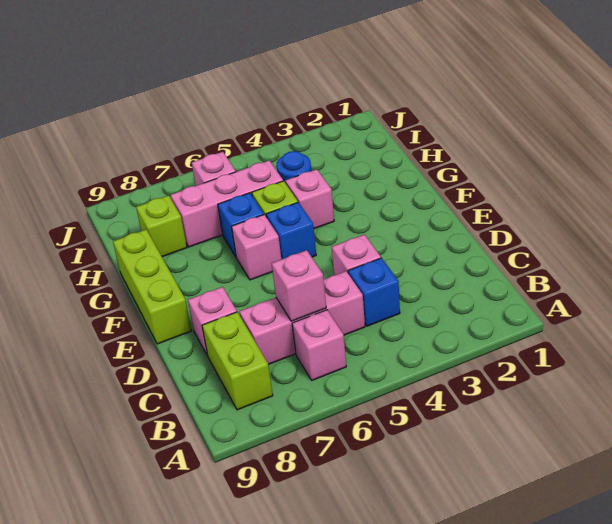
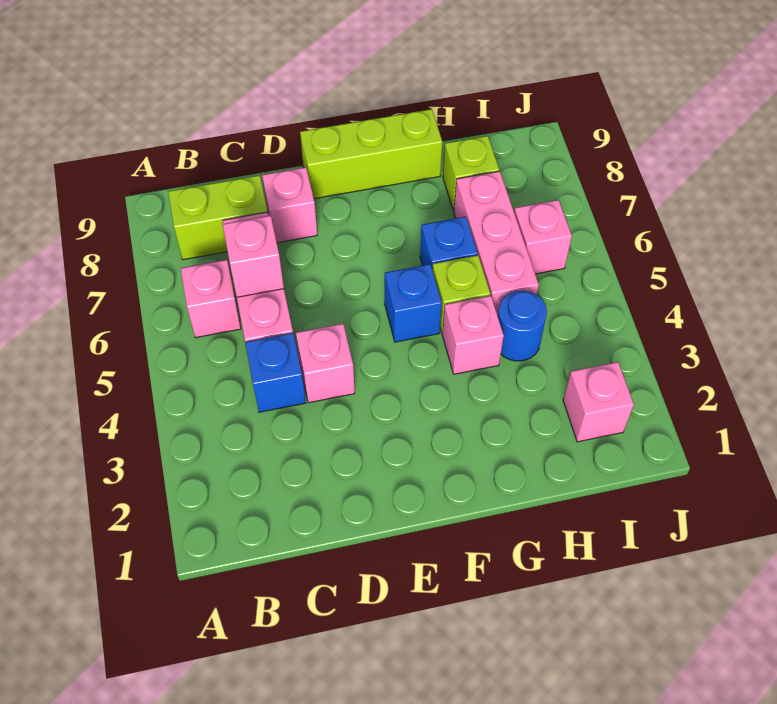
pink 1x1 brick [232,215,281,280] -> pink 1x1 brick moved to [563,362,634,442]

